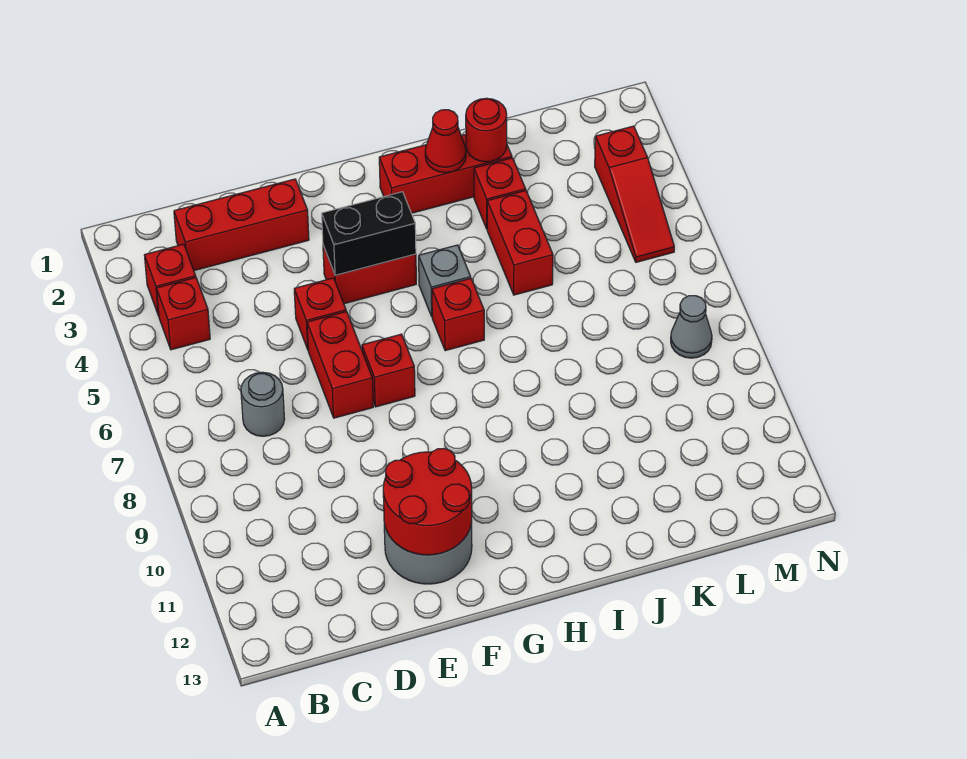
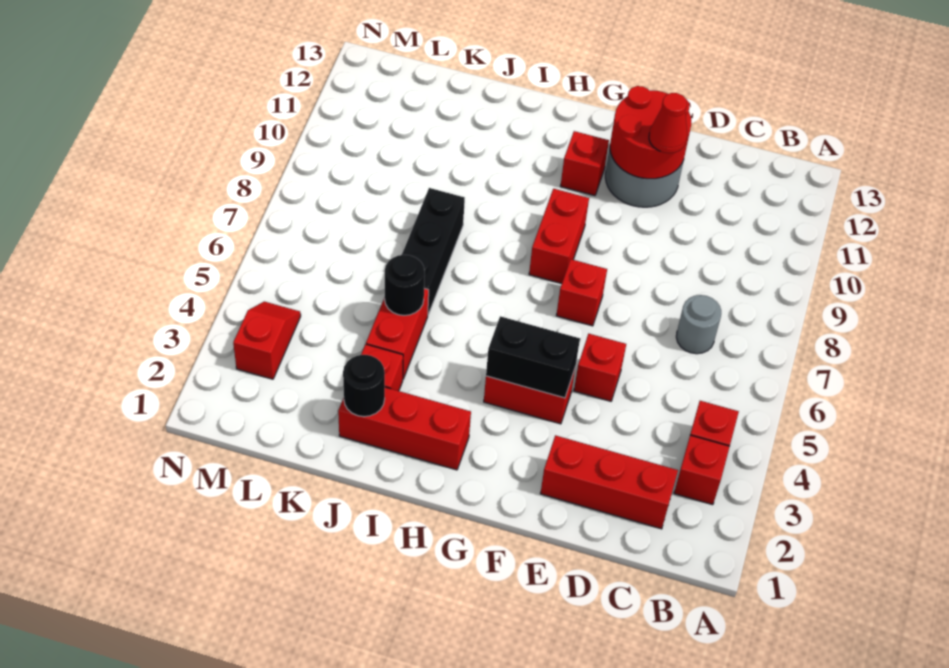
red 1x2 brick [307,311,373,418] -> red 1x2 brick moved to [529,189,589,284]
grey 1x1 brick [419,245,471,316] -> none
red 1x1 brick [432,278,484,351] -> red 1x1 brick moved to [561,131,609,196]
red 1x1 cone [425,110,466,173] -> red 1x1 cone moved to [649,93,687,153]
red 1x1 round brick [466,98,507,162] -> black 1x1 round brick [343,355,385,417]
none -> black 1x1 round brick [385,255,425,315]
none -> black 1x3 brick [402,188,465,314]
red 1x3 slope [595,126,674,262] -> red 1x2 slope [233,301,301,379]
grey 1x1 cone [671,296,712,358] -> none

